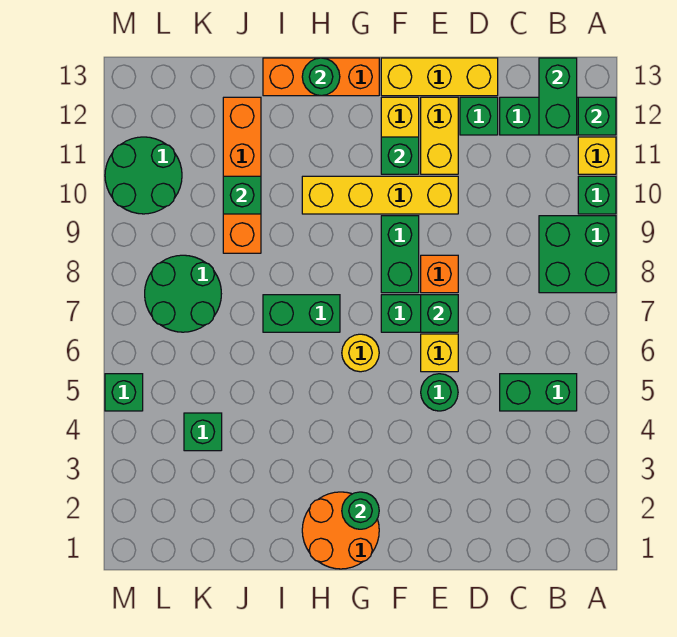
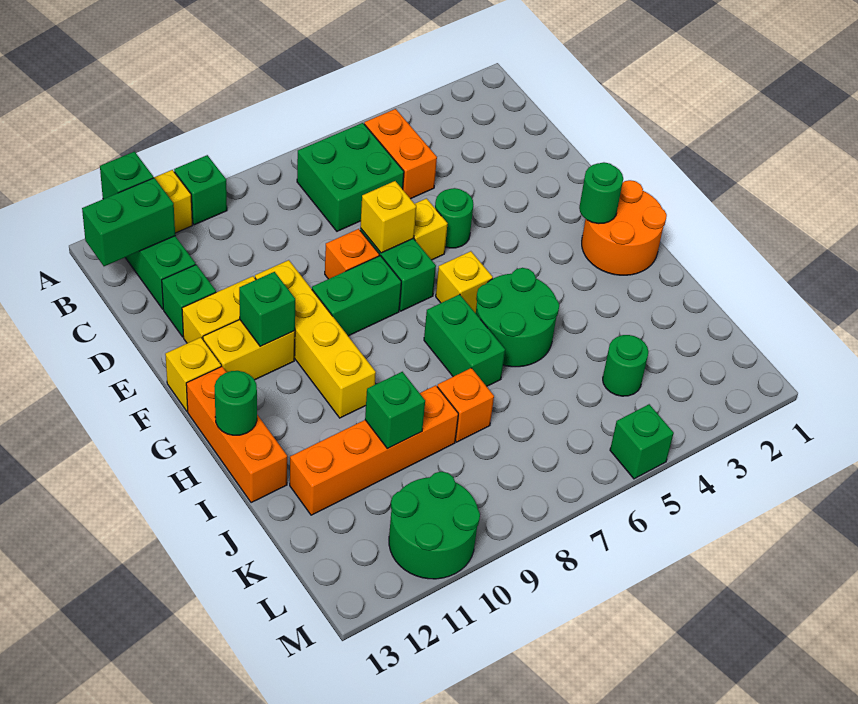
green 2x2 brick [539,216,616,293] -> green 2x2 brick moved to [297,123,404,231]
green 1x2 brick [500,374,577,411] -> orange 1x2 brick [364,109,437,199]
yellow 1x3 brick [381,58,498,96] -> yellow 1x1 brick [165,337,221,411]
green 1x1 brick [421,295,458,332] -> yellow 1x1 brick [360,181,416,253]
yellow 1x1 round brick [342,334,379,372] -> yellow 1x1 brick [436,251,493,313]
none -> orange 1x1 brick [437,368,494,442]
green 1x1 brick [184,413,222,451] -> green 1x1 round brick [603,335,648,396]
green 2x2 round brick [145,255,221,332] -> green 2x2 round brick moved to [476,268,559,367]

